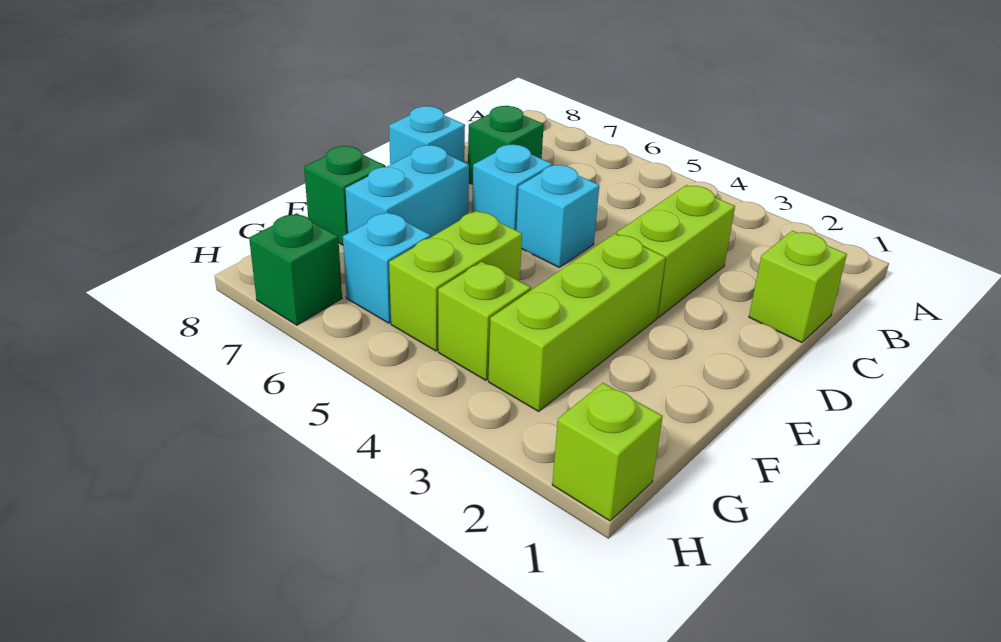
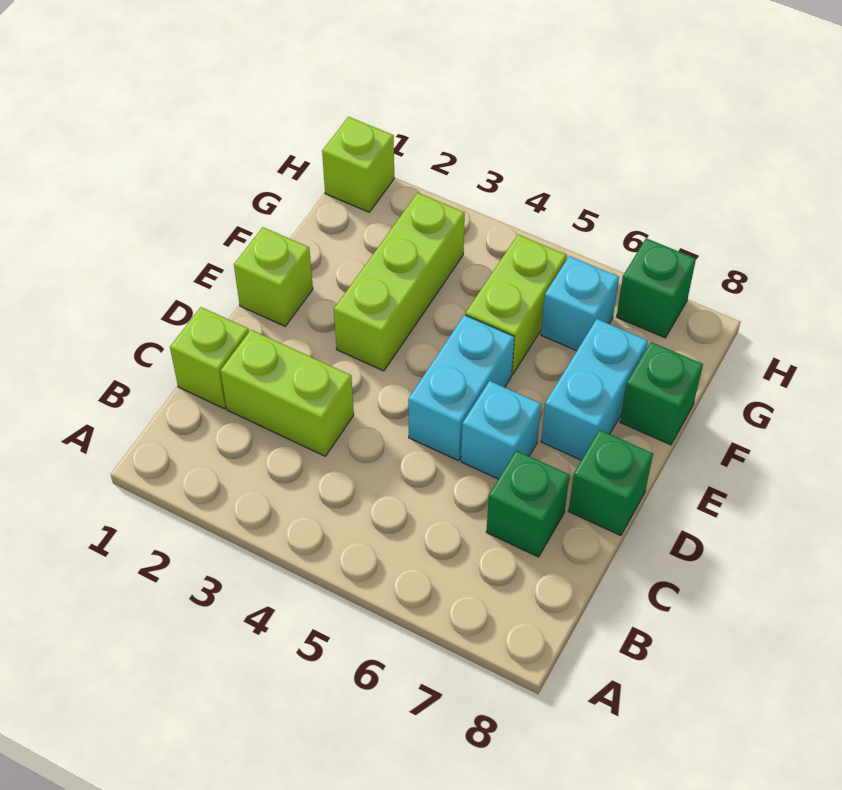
lime 1x2 brick [617,185,735,318] -> lime 1x2 brick turned to [221,330,354,456]
cyan 1x1 brick [516,165,599,268] -> cyan 1x2 brick [408,315,514,461]
cyan 1x1 brick [389,106,465,165] -> green 1x1 brick [569,430,653,536]
lime 1x1 brick [438,262,531,380] -> lime 1x1 brick moved to [234,227,313,326]

